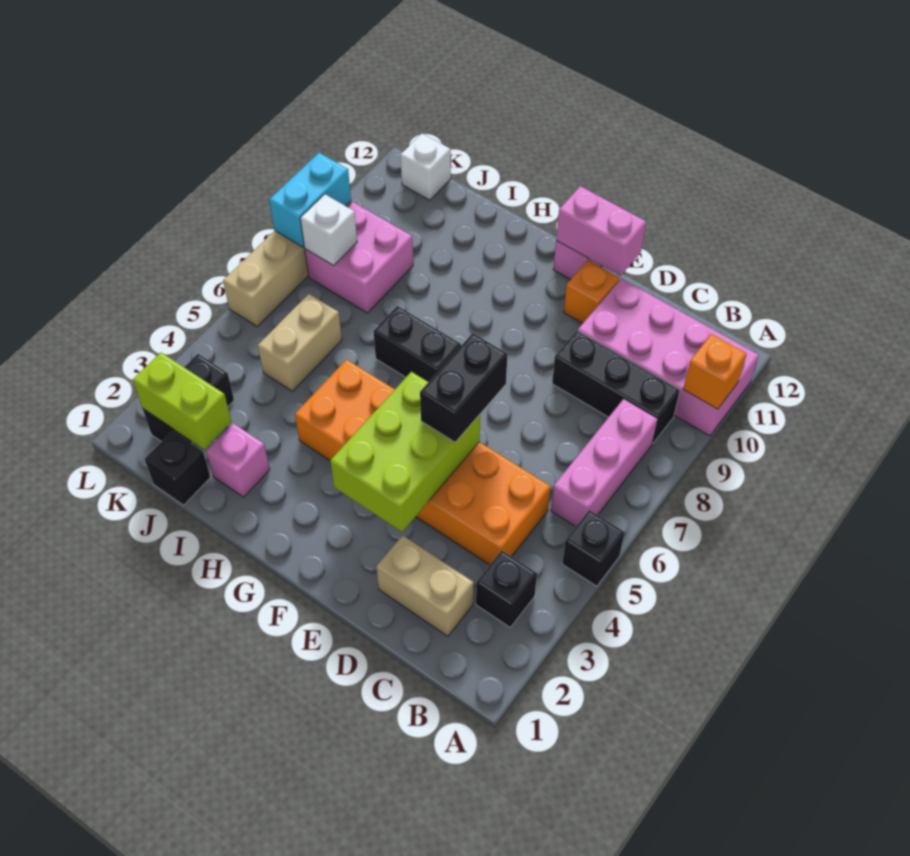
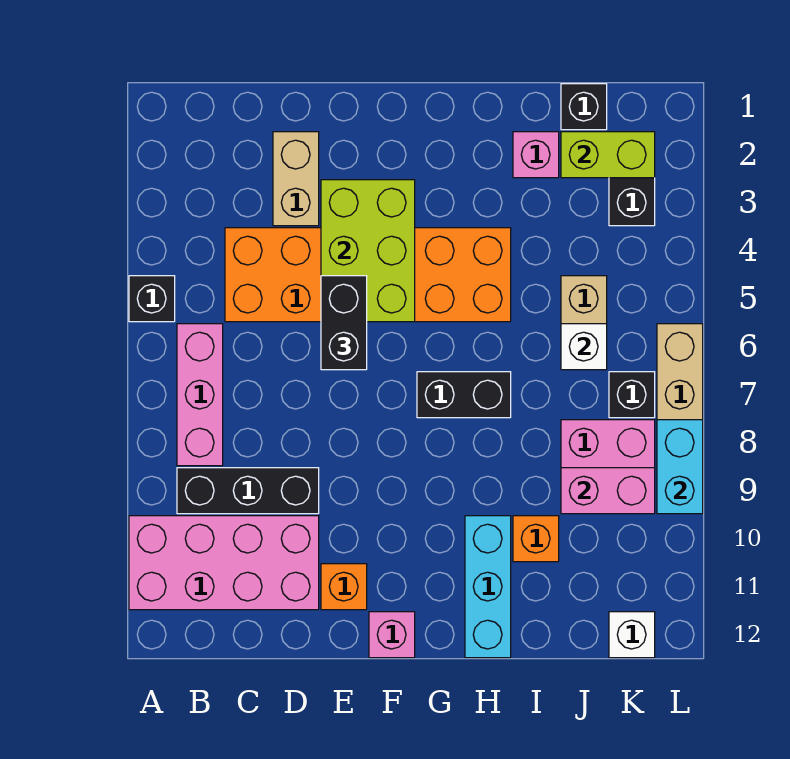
orange 1x1 brick [683,334,747,409] -> orange 1x1 brick moved to [513,516,559,562]
black 1x1 brick [476,551,537,627] -> black 1x1 brick moved to [609,372,655,418]
tan 1x2 brick [376,535,473,636] -> tan 1x2 brick turned to [273,132,319,226]
pink 1x2 brick [556,186,646,276] -> pink 1x2 brick moved to [561,468,655,514]
none -> cyan 1x3 brick [465,516,511,658]
white 1x1 brick [300,194,357,266] -> white 1x1 brick moved to [561,324,607,370]

